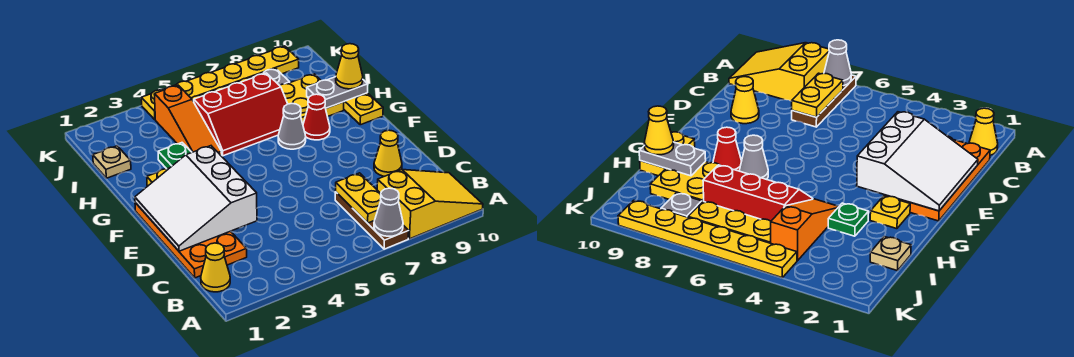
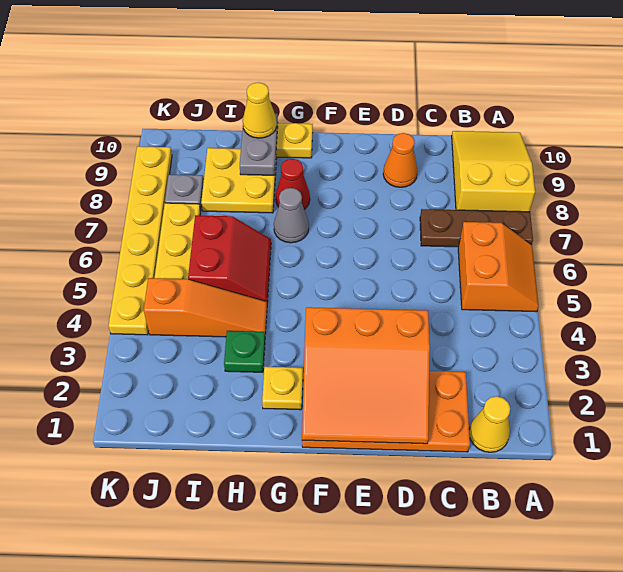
none -> orange 2x2 slope [458,222,539,312]
grey 1x1 cone [374,188,403,236] -> none
yellow 1x2 plate [336,173,381,223] -> none
white 3x3 slope [135,146,257,251] -> orange 3x3 slope [302,307,430,444]
yellow 1x1 cone [374,130,402,176] -> orange 1x1 cone [383,133,417,187]
red 2x3 slope [194,73,288,156] -> red 2x2 slope [188,215,271,302]
tan 1x1 plate [93,146,131,178] -> none

